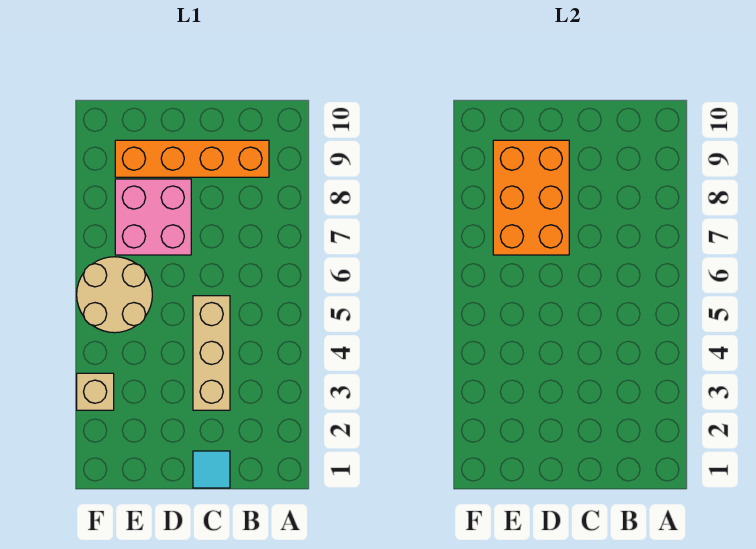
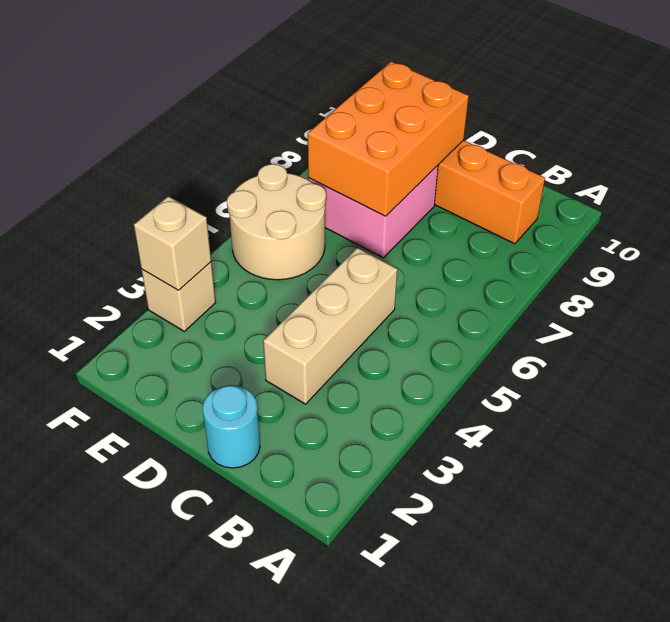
cyan 1x1 tile [193,451,230,488] -> cyan 1x1 round brick [203,385,260,468]
none -> tan 1x1 brick [134,196,211,290]

